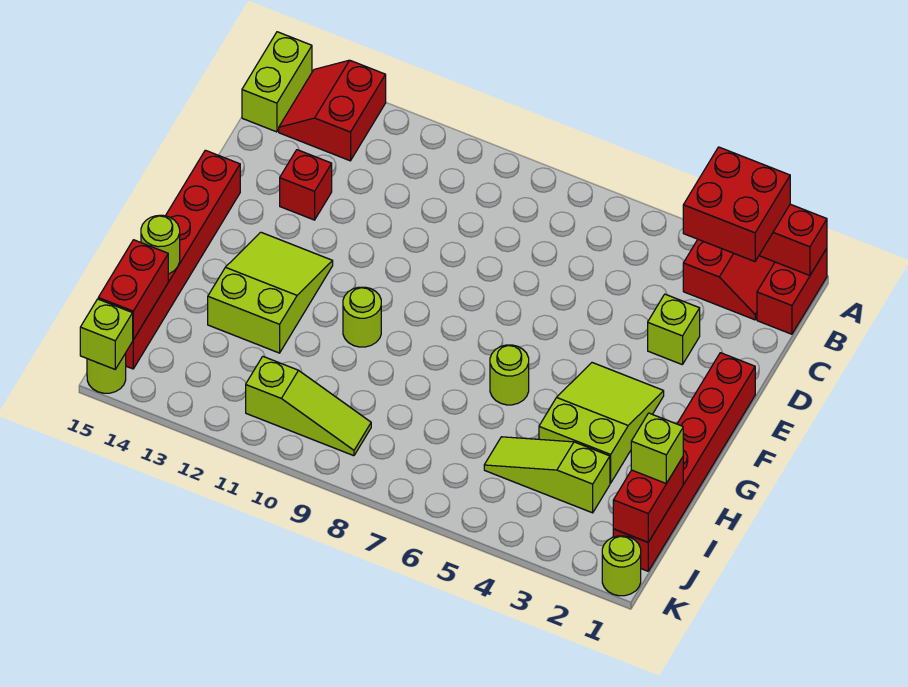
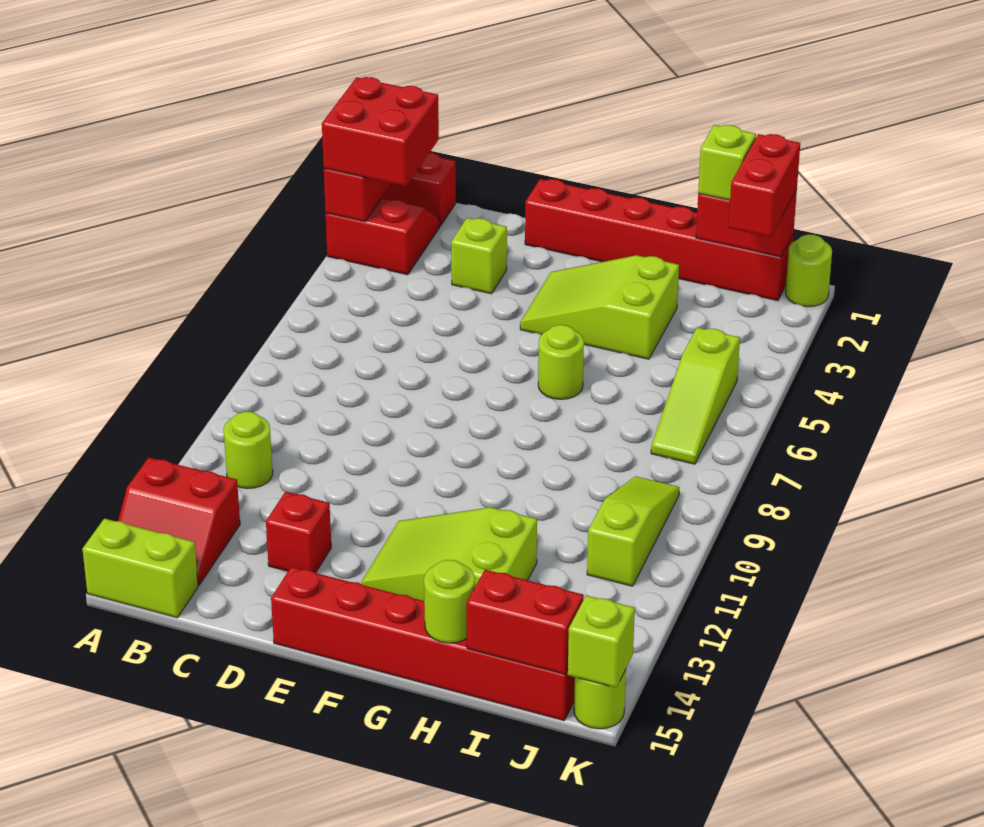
lime 1x1 round brick [343,287,381,347] -> lime 1x1 round brick moved to [224,412,273,488]
lime 1x3 slope [484,437,610,513] -> lime 1x3 slope moved to [651,327,740,464]
none -> red 1x2 brick [729,134,800,237]

